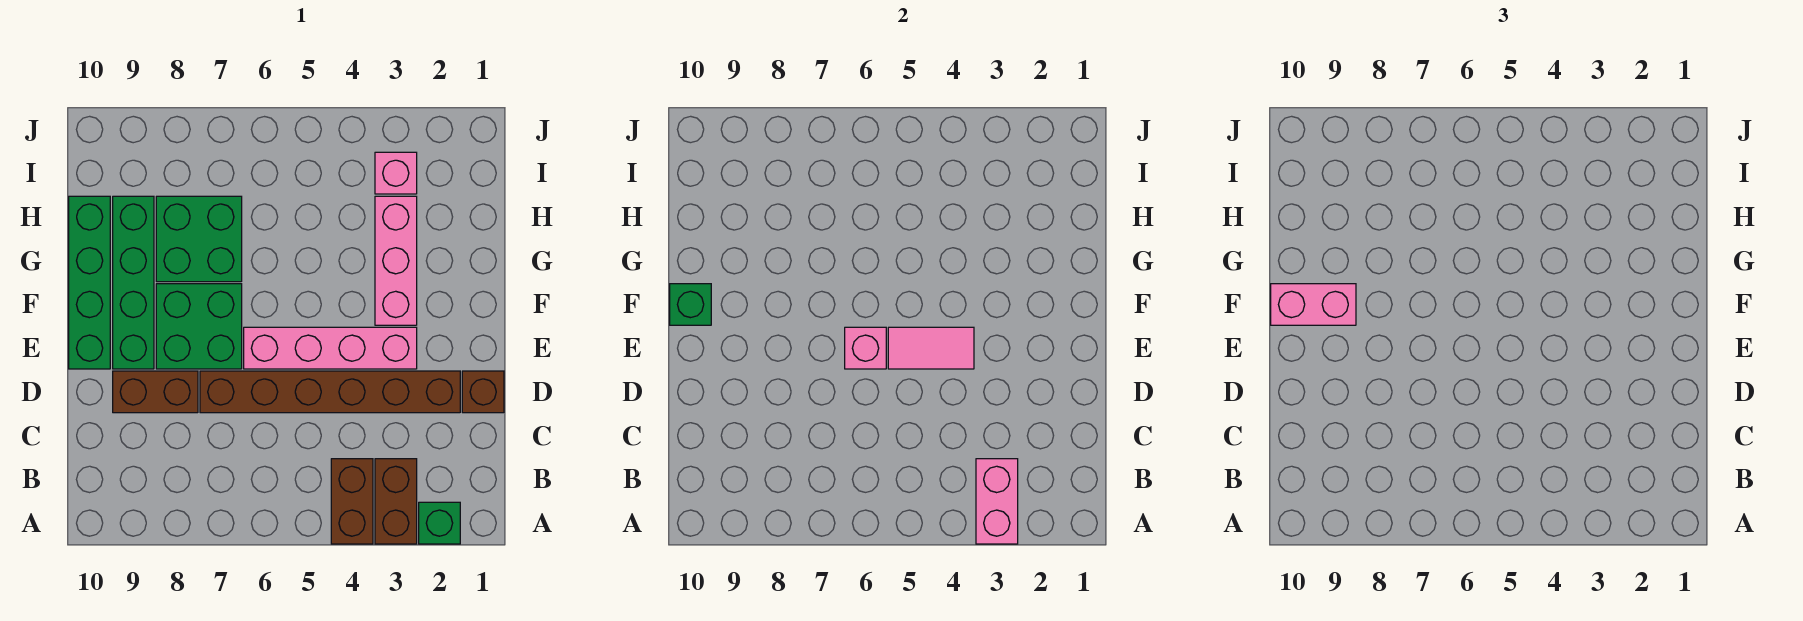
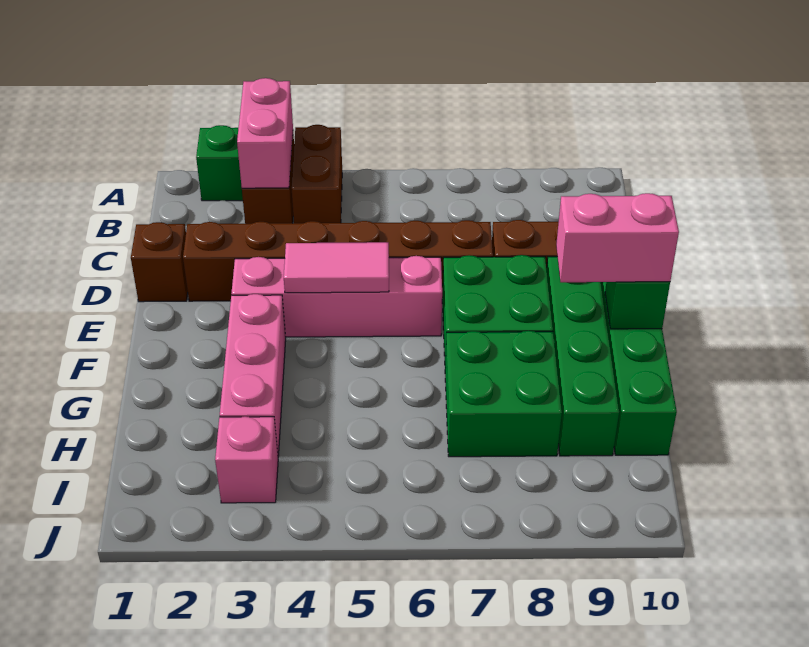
pink 1x1 brick [845,327,886,369] -> none

